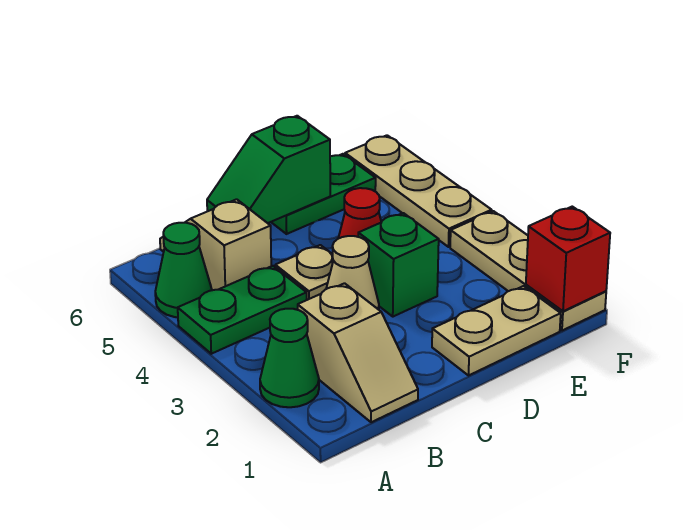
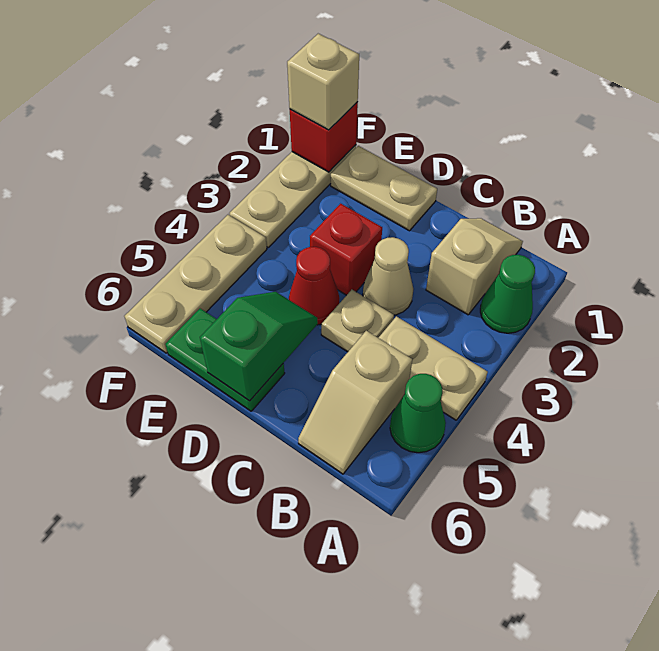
green 1x2 plate [178,266,307,354] -> tan 1x2 plate [379,316,488,420]
green 1x2 slope [207,116,330,223] -> green 1x2 slope turned to [200,292,318,401]
green 1x1 brick [358,213,439,317] -> red 1x1 brick [310,204,382,295]
none -> tan 1x1 brick [287,34,359,130]

